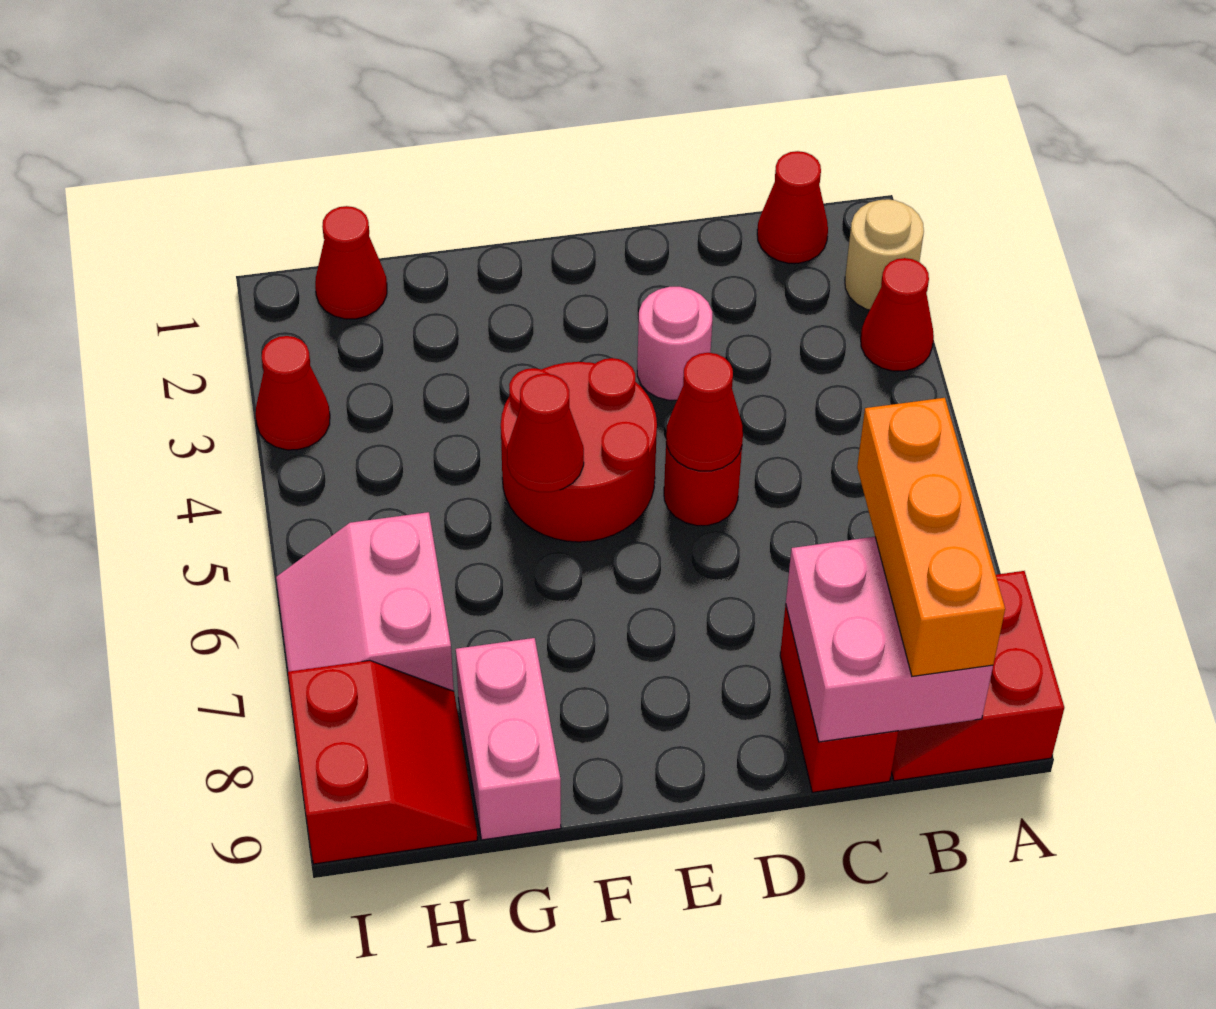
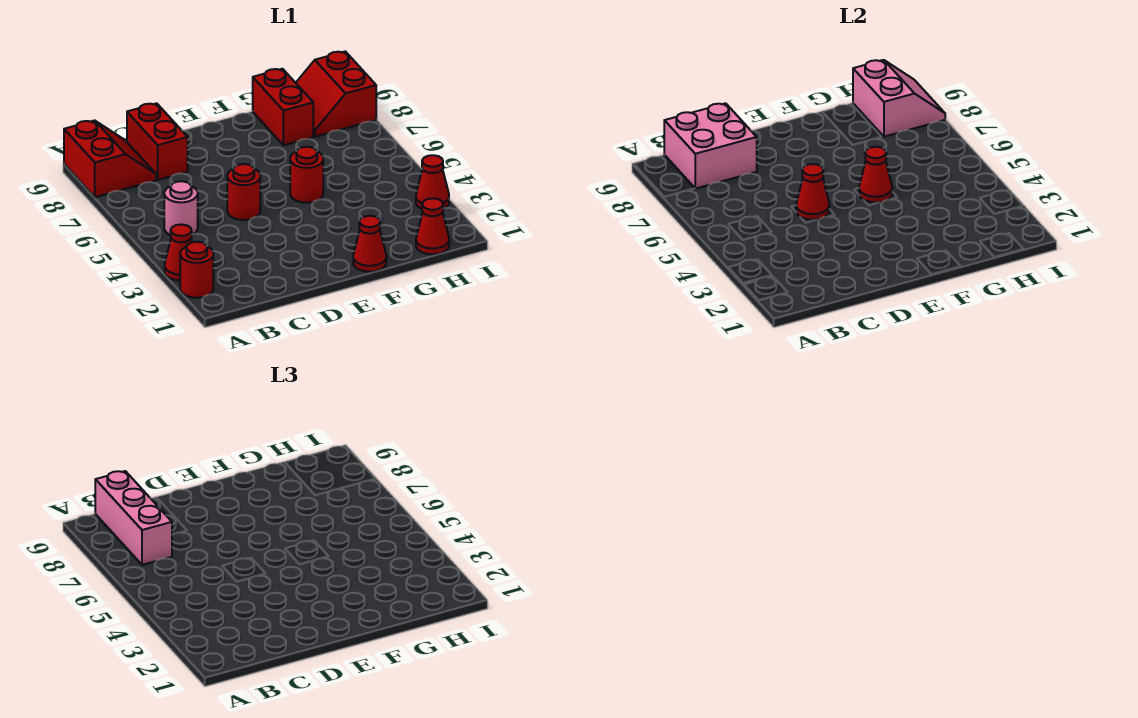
tan 1x1 round brick [845,199,924,310] -> red 1x1 round brick [180,242,213,298]
red 1x1 cone [757,151,828,263] -> red 1x1 cone moved to [353,216,386,272]
orange 1x3 brick [857,398,1005,676] -> pink 1x3 brick [95,471,172,565]
pink 1x1 round brick [637,287,712,400] -> pink 1x1 round brick moved to [164,181,198,235]
red 2x2 round brick [501,358,657,542] -> red 1x1 round brick [290,147,323,203]
pink 1x2 brick [456,638,561,840] -> red 1x2 brick [253,69,313,145]
pink 2x2 slope [276,512,454,691] -> pink 2x2 slope moved to [853,60,945,137]

